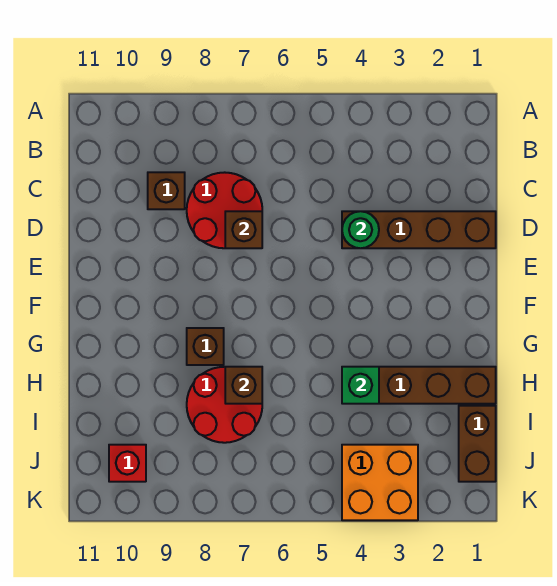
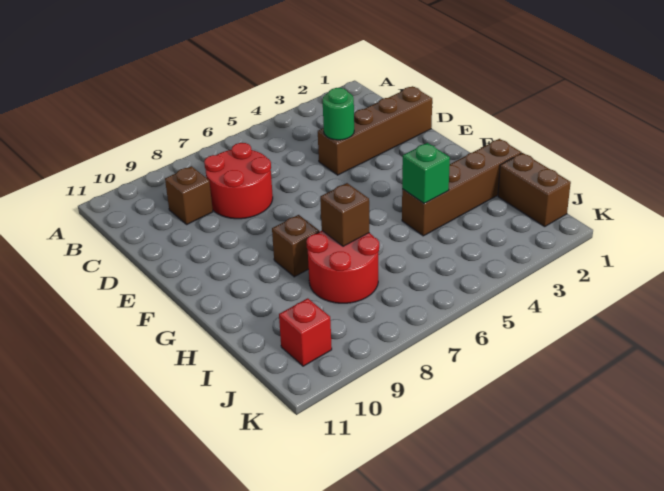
brown 1x1 brick [225,211,262,248] -> none
orange 2x2 brick [342,445,418,520] -> none

